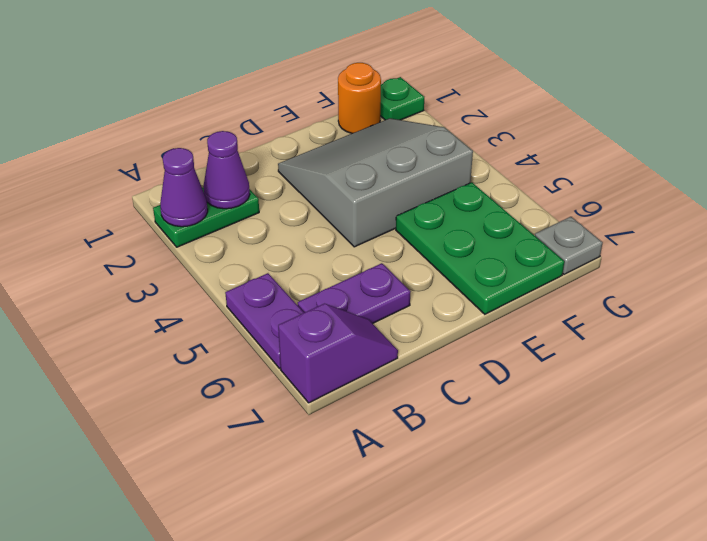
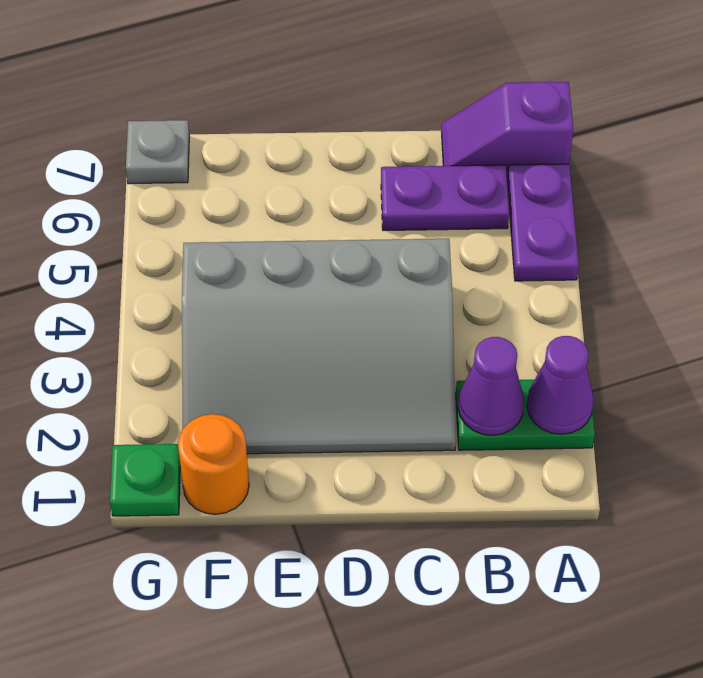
grey 3x3 slope [278,118,473,247] -> grey 3x4 slope [182,239,456,454]
green 2x3 plate [396,182,564,314] -> none

